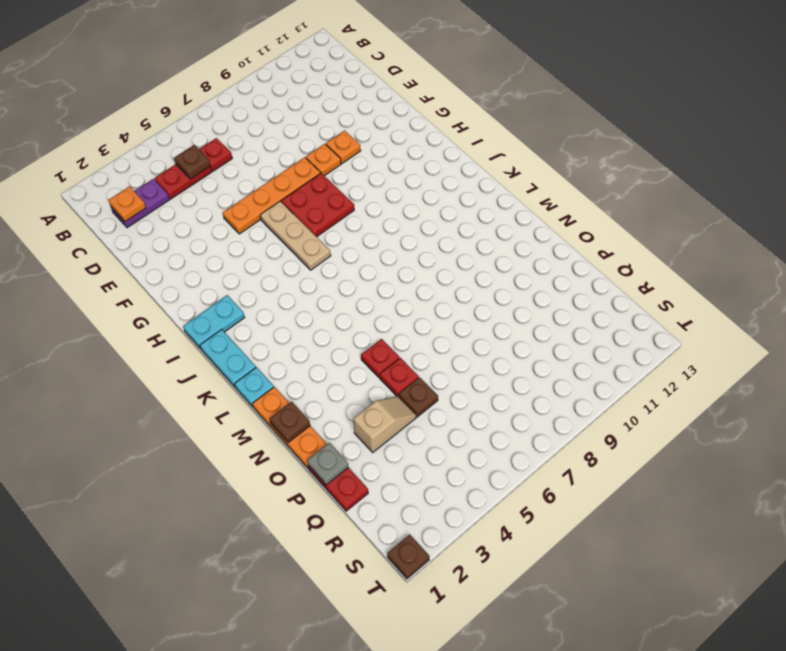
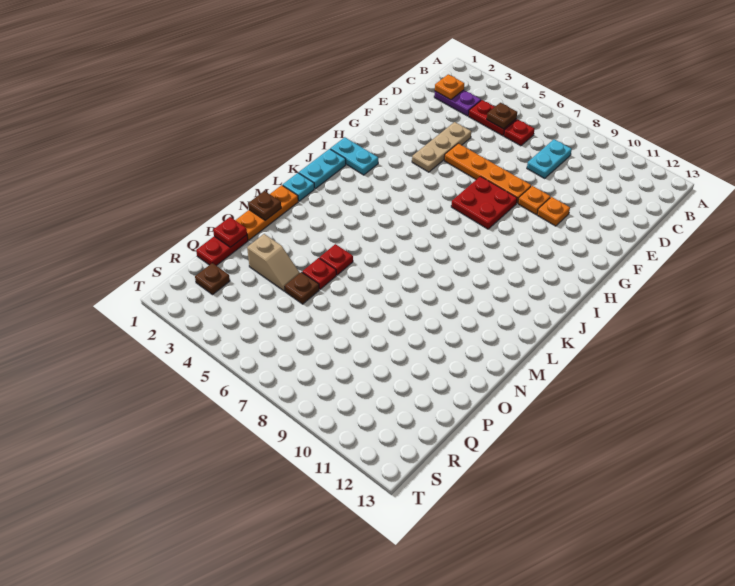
none -> cyan 1x2 plate [527,139,572,178]
tan 1x3 plate [260,201,331,270] -> tan 1x3 plate moved to [412,122,471,172]
grey 1x1 plate [307,443,348,485] -> red 1x1 plate [213,217,247,247]
brown 1x1 plate [387,535,430,579] -> brown 1x1 plate moved to [195,263,230,295]

